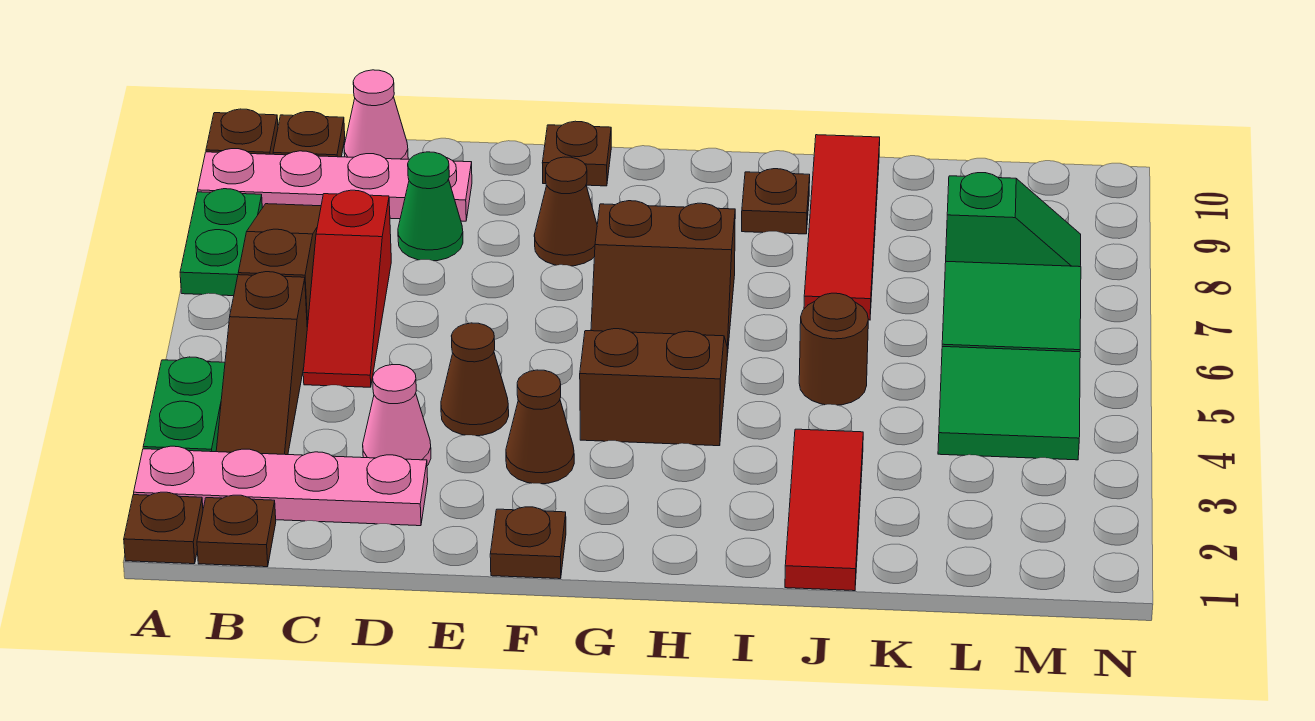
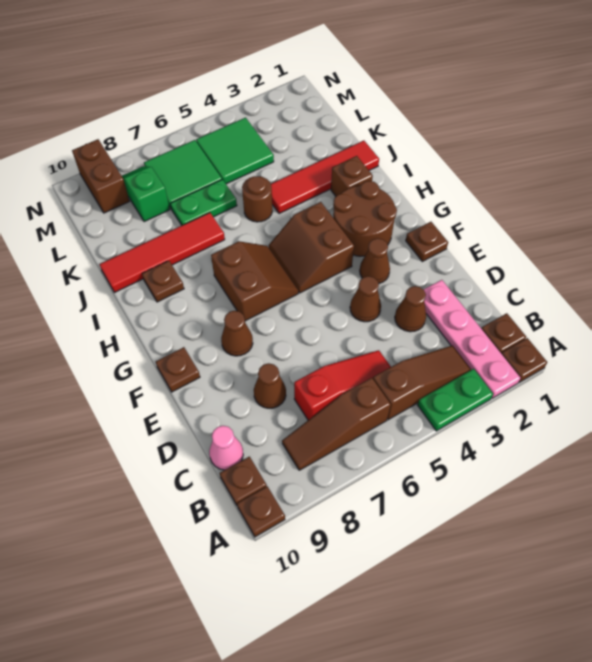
green 1x2 plate [180,189,262,296] -> green 1x2 plate moved to [170,179,237,225]
pink 1x4 plate [198,149,472,221] -> none
pink 1x1 cone [363,365,431,466] -> brown 1x1 cone [395,286,426,332]
green 1x1 cone [398,152,463,261] -> brown 1x1 cone [254,363,286,408]
none -> brown 2x2 round brick [333,181,397,256]
none -> brown 1x1 brick [331,156,373,196]
red 1x3 tile [785,429,863,591] -> red 1x4 tile [271,141,379,214]
none -> brown 1x2 brick [72,139,129,213]

